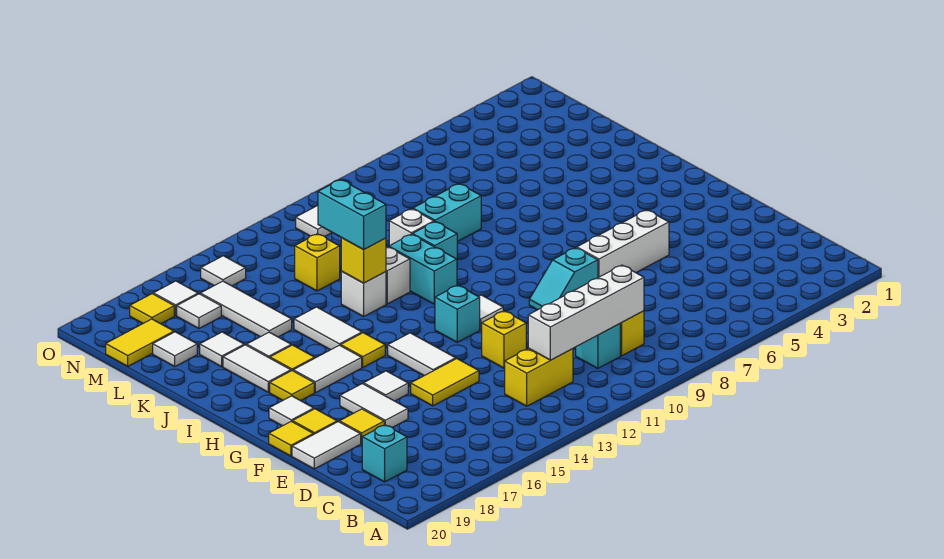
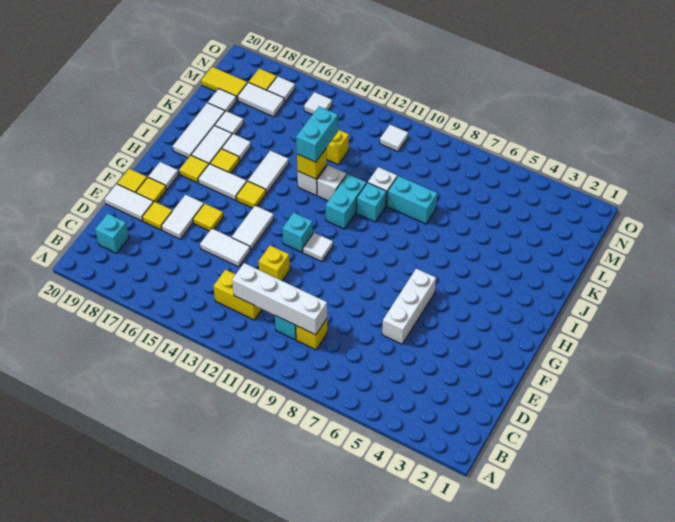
yellow 1x2 tile [411,359,479,406] -> white 1x2 tile [200,229,250,267]
white 1x3 brick [577,210,669,278] -> white 1x3 brick turned to [382,269,436,344]
cyan 1x2 slope [529,248,598,310] -> none
white 1x1 tile [364,371,408,401] -> yellow 1x1 tile [193,203,223,231]
white 1x3 tile [200,281,292,337] -> white 1x3 tile moved to [173,103,225,158]
white 1x1 tile [177,294,221,329] -> white 1x2 tile [238,82,284,117]

